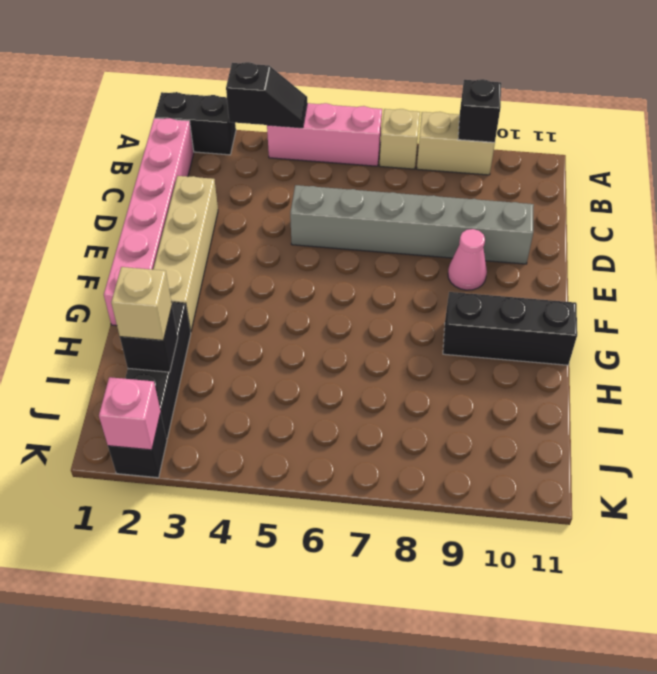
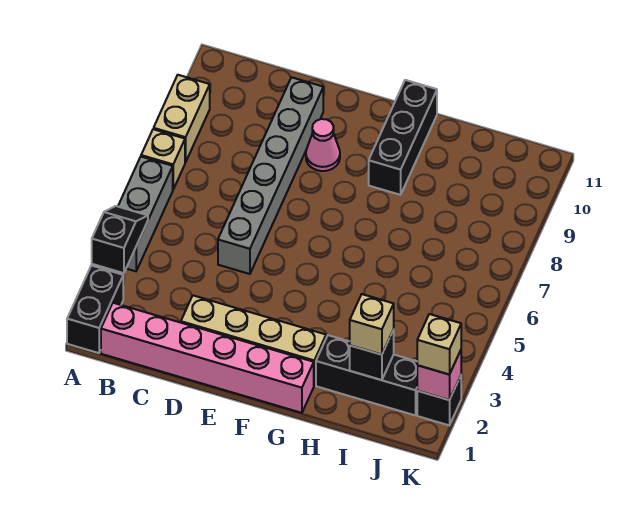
pink 1x3 brick [267,103,382,166] -> grey 1x3 brick [118,157,173,271]
black 1x1 brick [458,79,501,142] -> none
none -> tan 1x1 brick [417,314,461,375]

